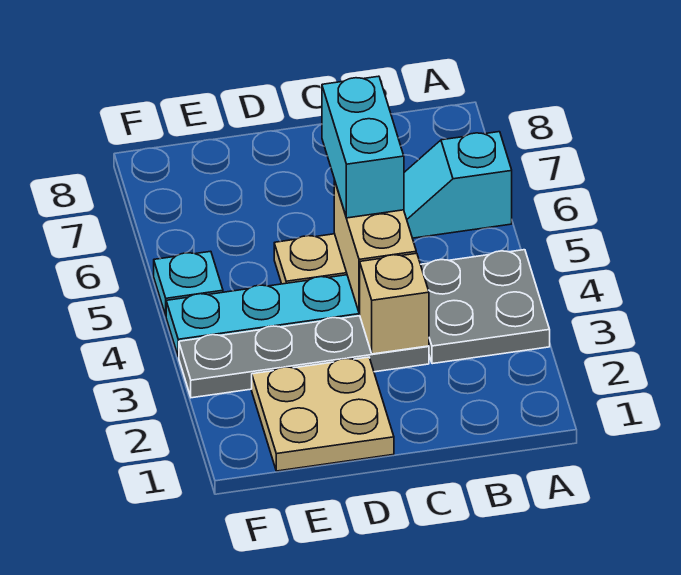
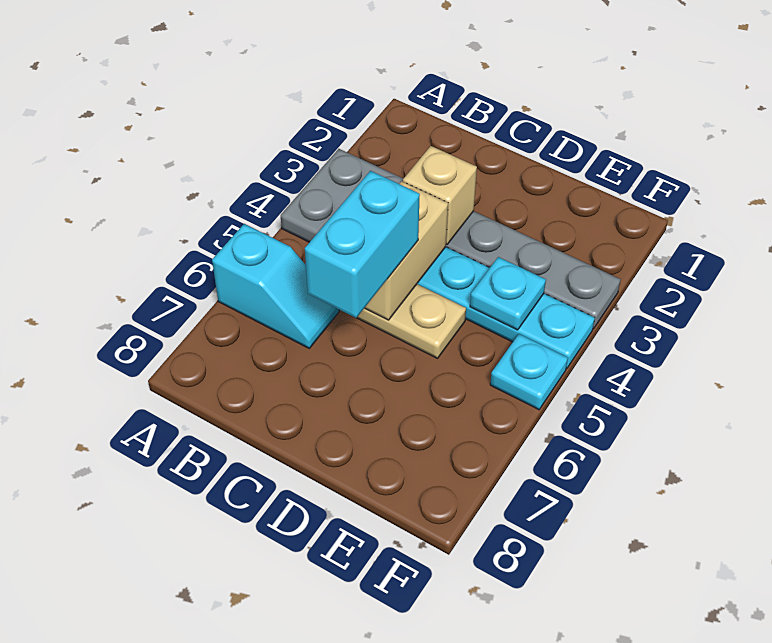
tan 2x2 plate [252,357,394,471] -> none
none -> cyan 1x1 plate [470,257,546,330]

